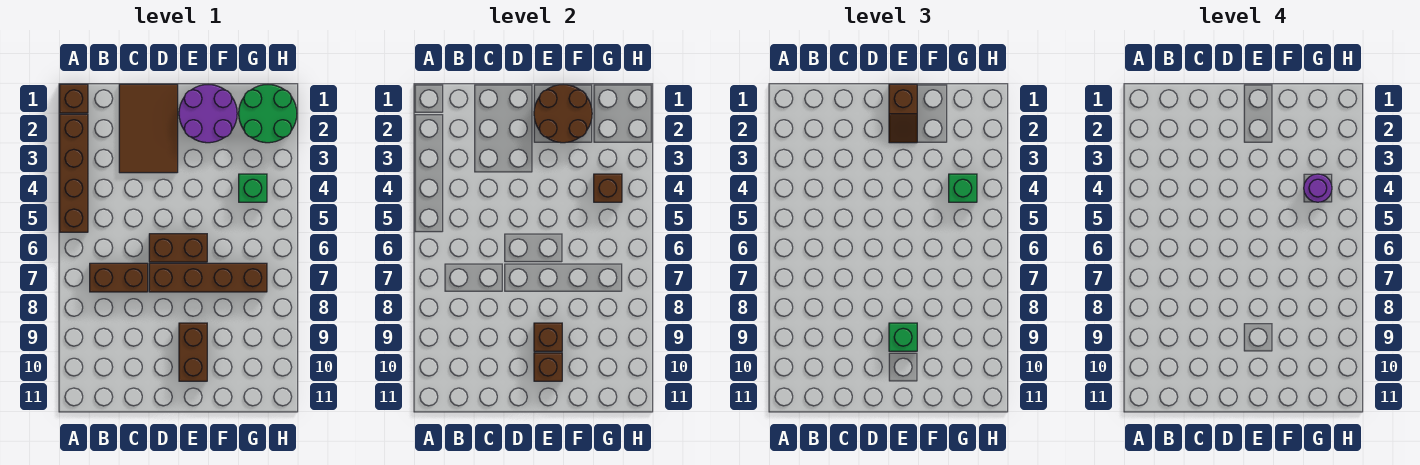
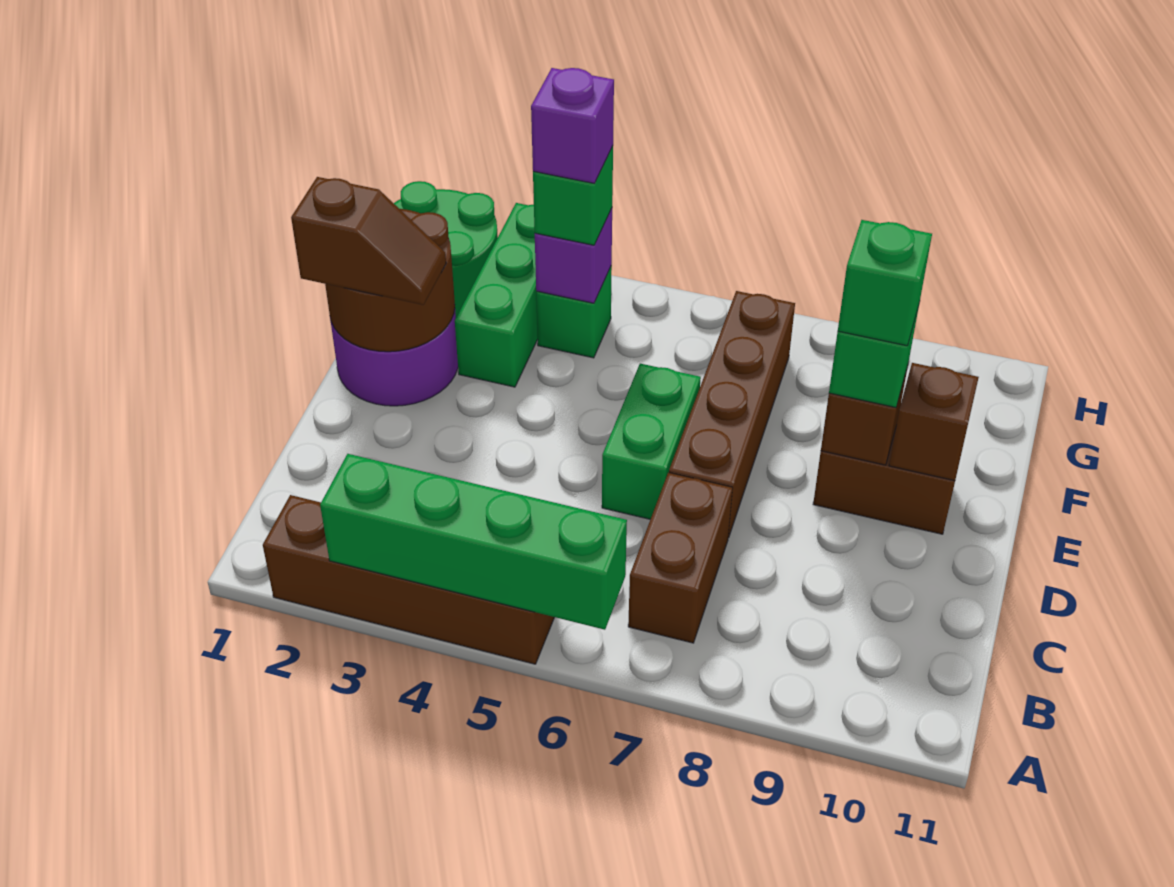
brown 1x1 brick [60,84,88,113] -> none
none -> green 1x4 brick [320,454,627,630]
brown 2x3 tile [119,84,178,173] -> none
brown 1x2 brick [149,234,207,262] -> green 1x2 brick [602,364,701,519]
none -> green 1x1 brick [838,220,932,346]
none -> green 1x3 brick [455,203,538,387]
brown 1x1 brick [594,174,622,202] -> purple 1x1 brick [535,209,612,303]
purple 1x1 round brick [1304,174,1332,202] -> purple 1x1 brick [531,68,614,183]

